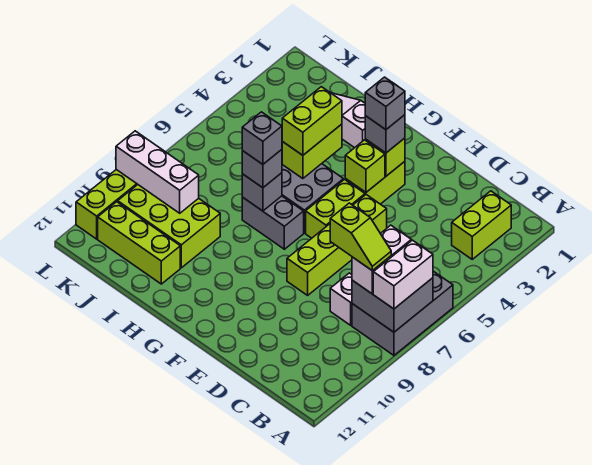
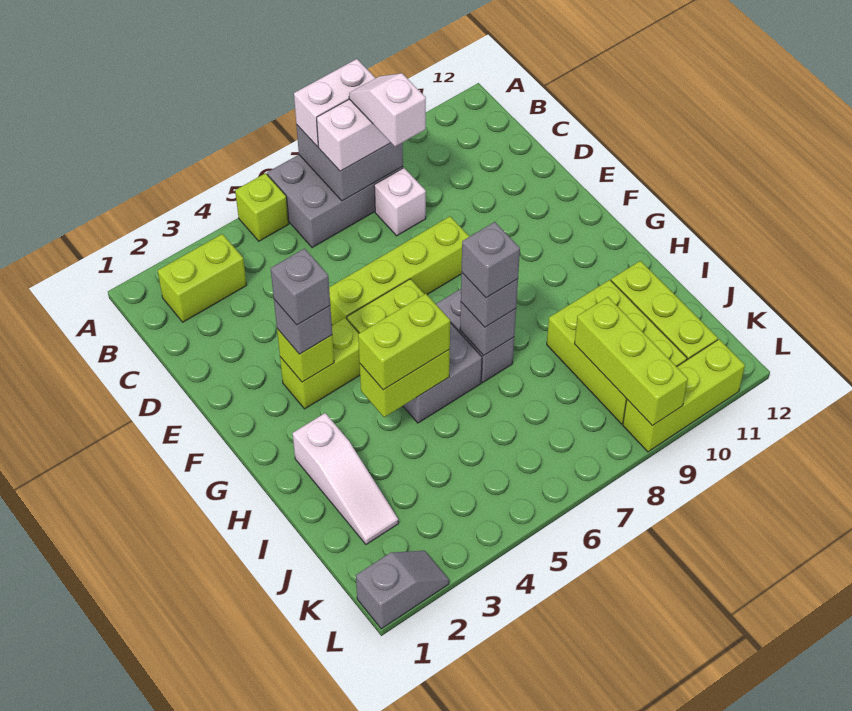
lime 1x2 slope [330,203,391,271] -> white 1x2 slope [349,73,426,146]
lime 1x1 brick [345,140,385,192] -> lime 1x1 brick moved to [235,173,289,241]
white 1x3 brick [116,131,199,213] -> lime 1x3 brick [574,297,688,426]
none -> grey 1x2 slope [356,551,449,629]

